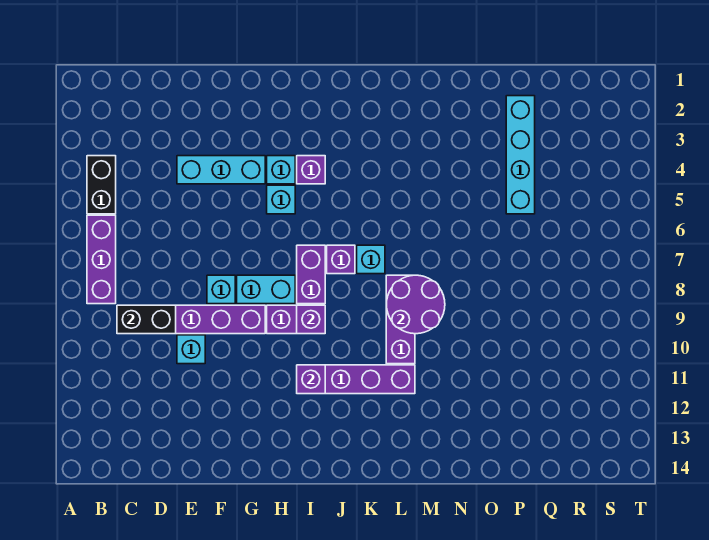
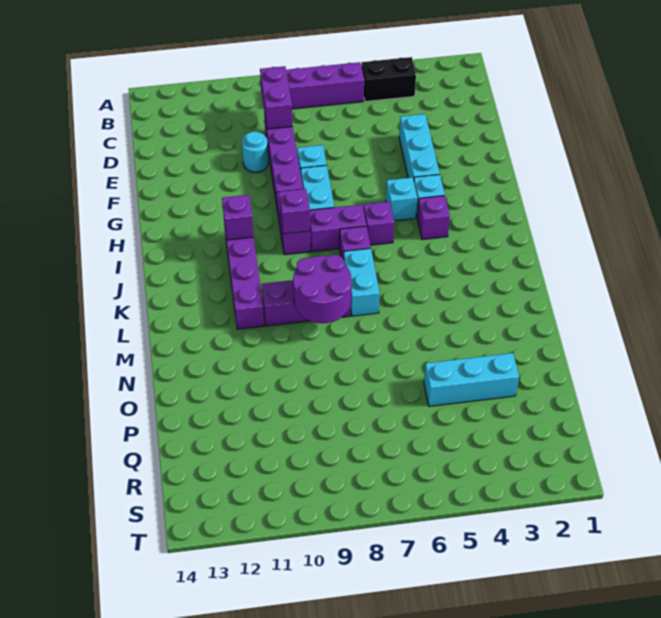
black 1x2 brick [117,305,176,334] -> purple 1x2 brick [260,66,293,129]
cyan 1x1 brick [177,335,205,364] -> cyan 1x1 round brick [242,131,268,172]
none -> purple 1x1 brick [363,201,394,245]
cyan 1x1 brick [357,245,385,274] -> cyan 1x2 brick [344,248,380,316]
cyan 1x4 brick [506,96,535,214] -> cyan 1x3 brick [424,353,519,406]

